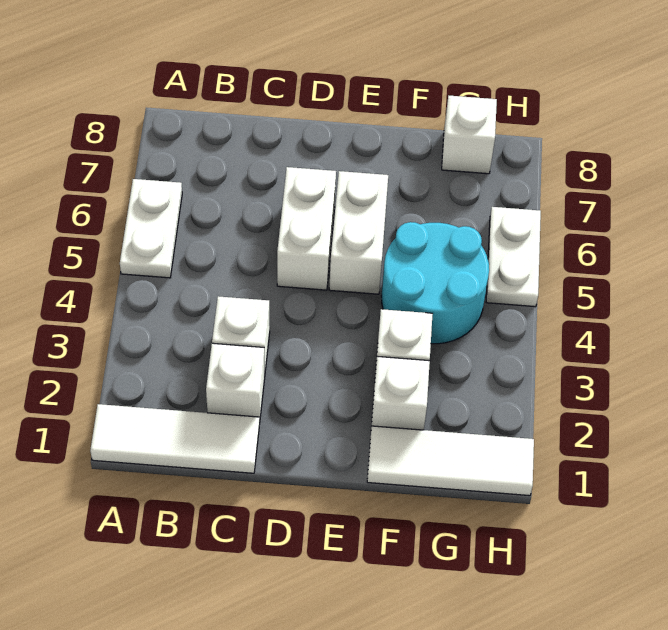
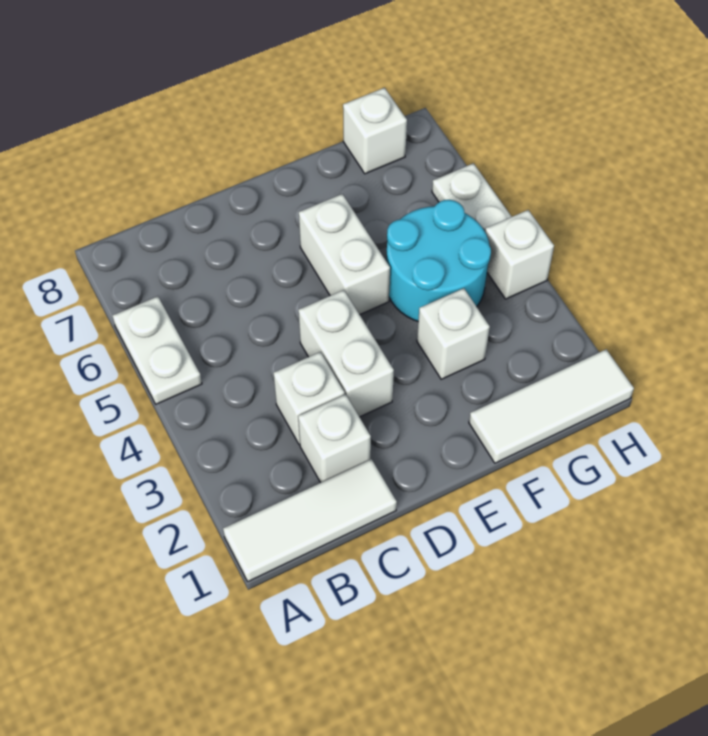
white 1x2 brick [277,167,336,290] -> white 1x2 brick moved to [298,290,394,417]
white 1x1 brick [371,356,430,430] -> white 1x1 brick moved to [485,210,554,299]

